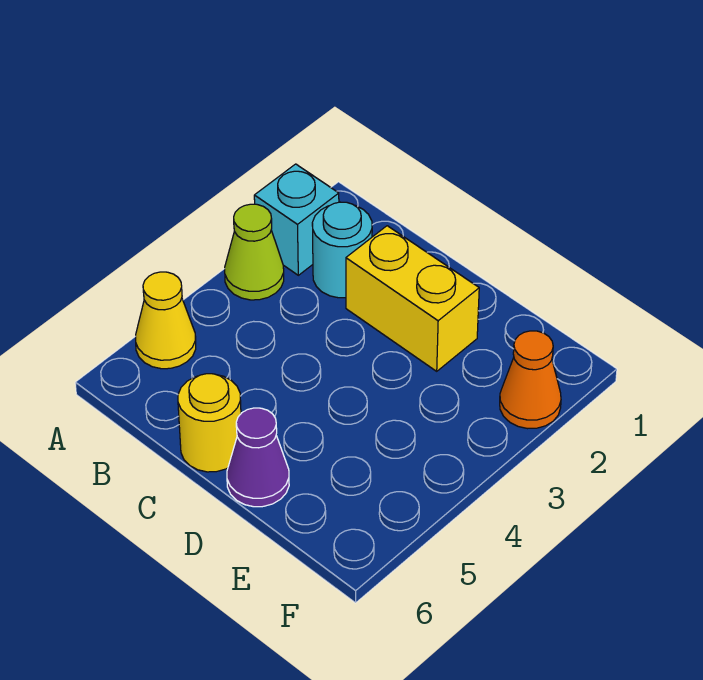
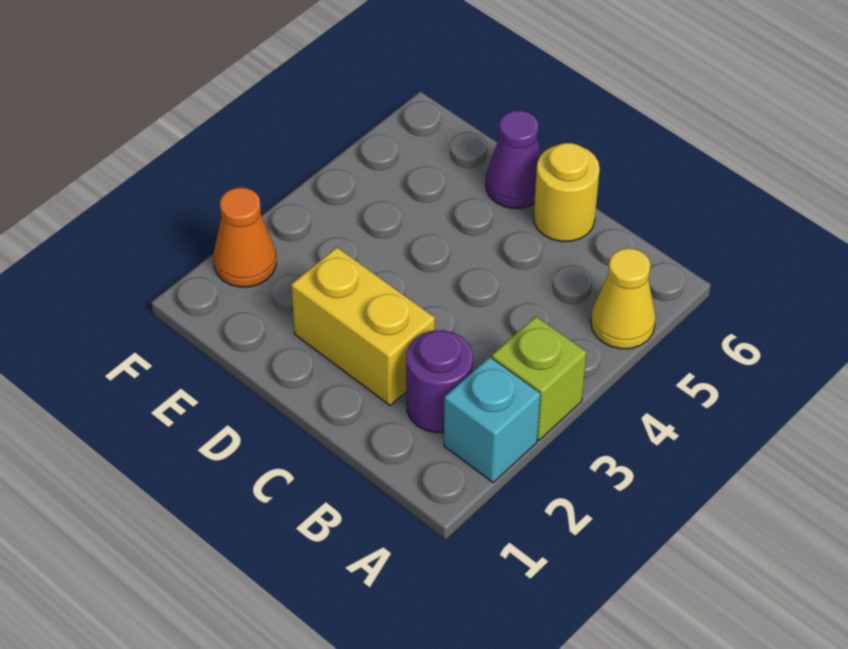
lime 1x1 cone [225,204,284,300] -> lime 1x1 brick [492,316,587,440]
cyan 1x1 round brick [312,202,372,298] -> purple 1x1 round brick [406,330,473,433]

